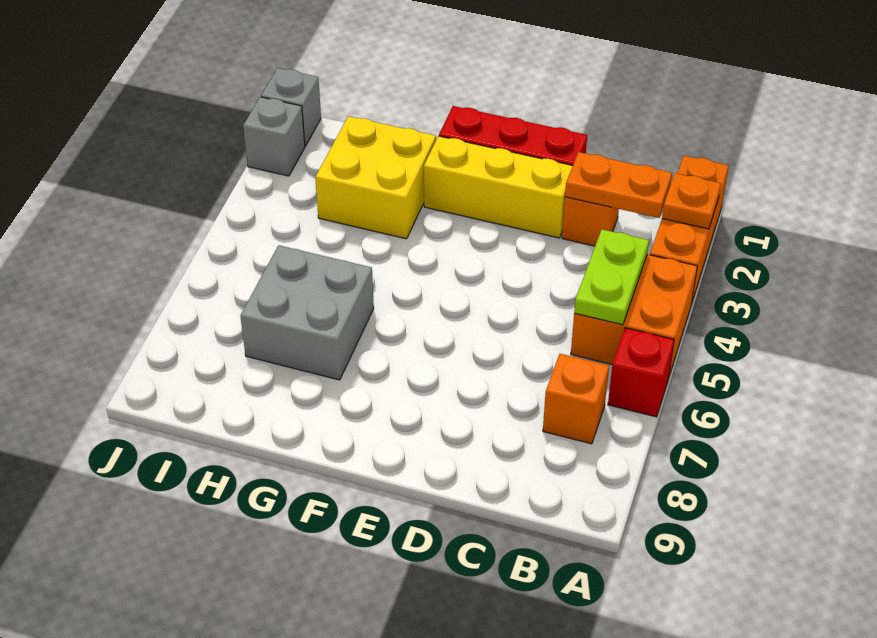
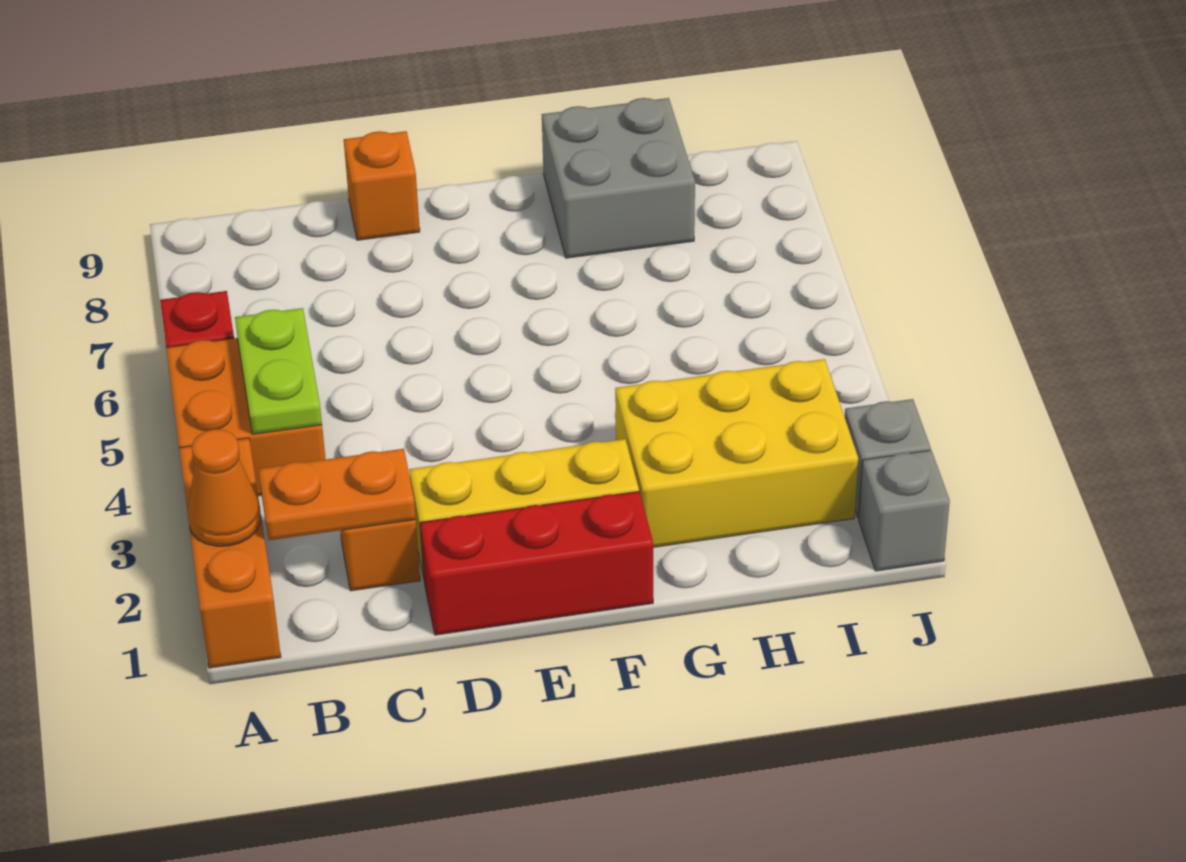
orange 1x1 plate [662,173,721,229] -> orange 1x1 cone [188,429,261,546]
orange 1x1 brick [543,354,609,444] -> orange 1x1 brick moved to [344,131,420,240]
yellow 2x2 brick [315,116,436,239] -> yellow 2x3 brick [615,359,858,547]
grey 2x2 brick [240,245,374,380] -> grey 2x2 brick moved to [542,98,695,258]

